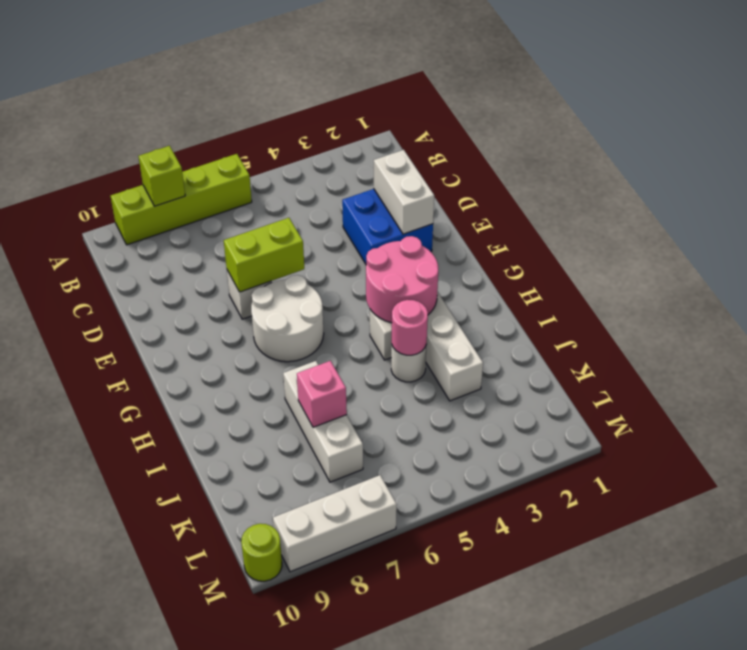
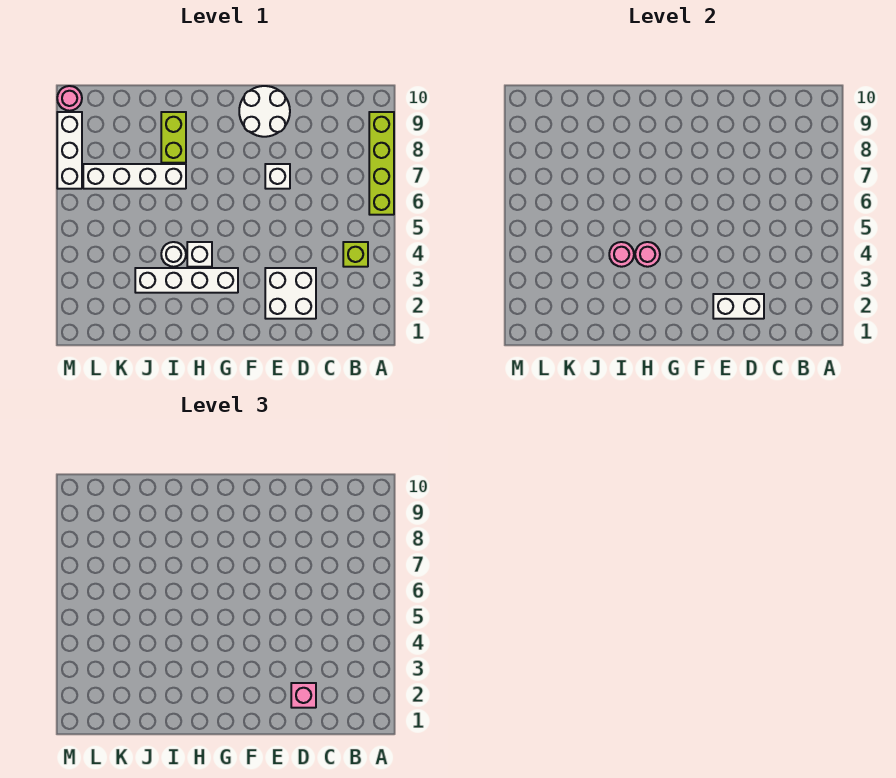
lime 1x1 brick [139,146,185,206] -> lime 1x1 brick moved to [343,242,368,267]
blue 2x2 brick [342,189,433,264] -> white 2x2 brick [265,268,316,319]
lime 1x2 brick [224,218,304,292] -> lime 1x2 brick moved to [161,112,186,163]
white 2x2 round brick [251,275,324,362] -> white 2x2 round brick moved to [239,86,290,137]
pink 2x2 round brick [366,236,438,323] -> pink 1x1 round brick [635,242,660,267]
white 1x3 brick [283,361,363,482] -> white 1x4 brick [83,164,186,189]
pink 1x1 brick [297,361,347,427] -> pink 1x1 brick moved to [291,683,316,708]
lime 1x1 round brick [241,524,282,581] -> pink 1x1 round brick [57,86,82,111]

